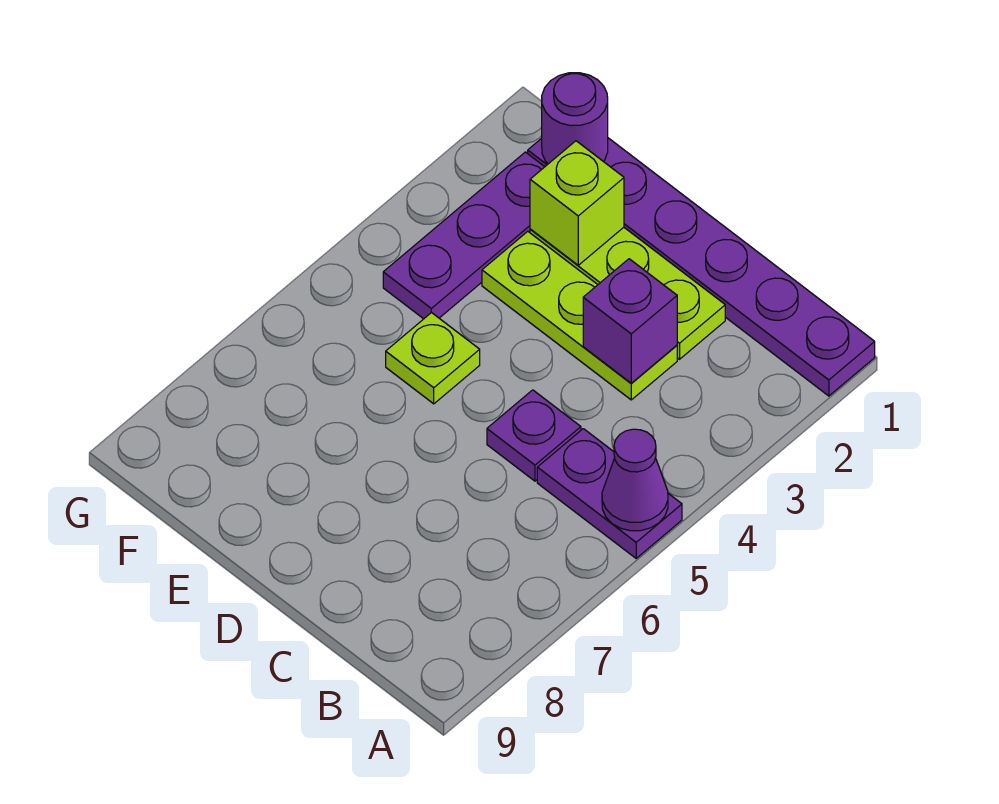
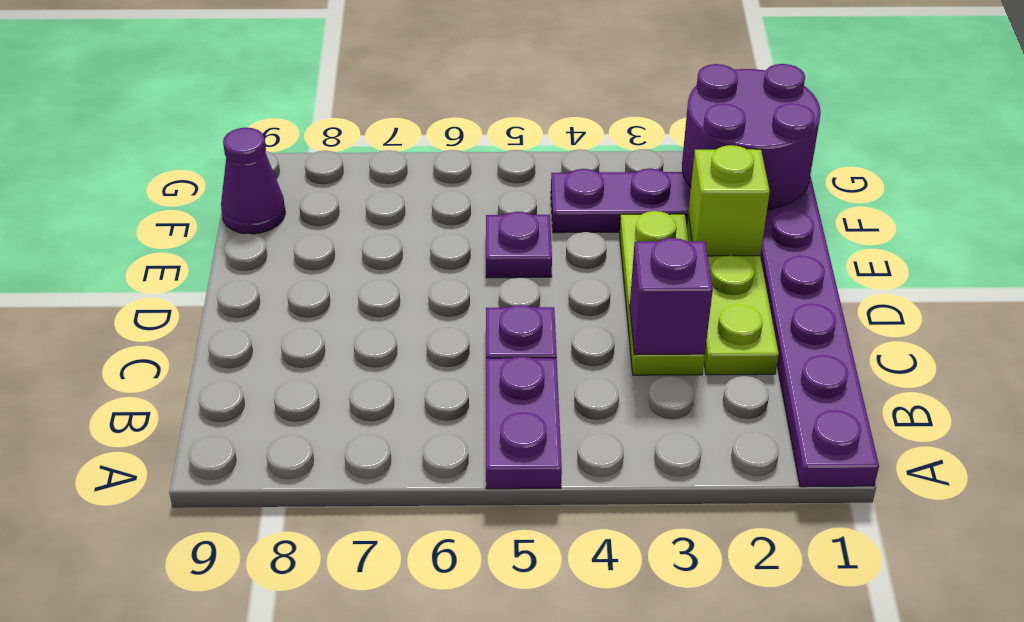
purple 1x1 cone [602,429,668,531] -> purple 1x1 cone moved to [221,128,285,234]
lime 1x1 plate [386,312,480,404] -> purple 1x1 plate [486,212,552,278]
purple 1x1 round brick [542,73,608,164] -> purple 2x2 round brick [682,64,821,210]

